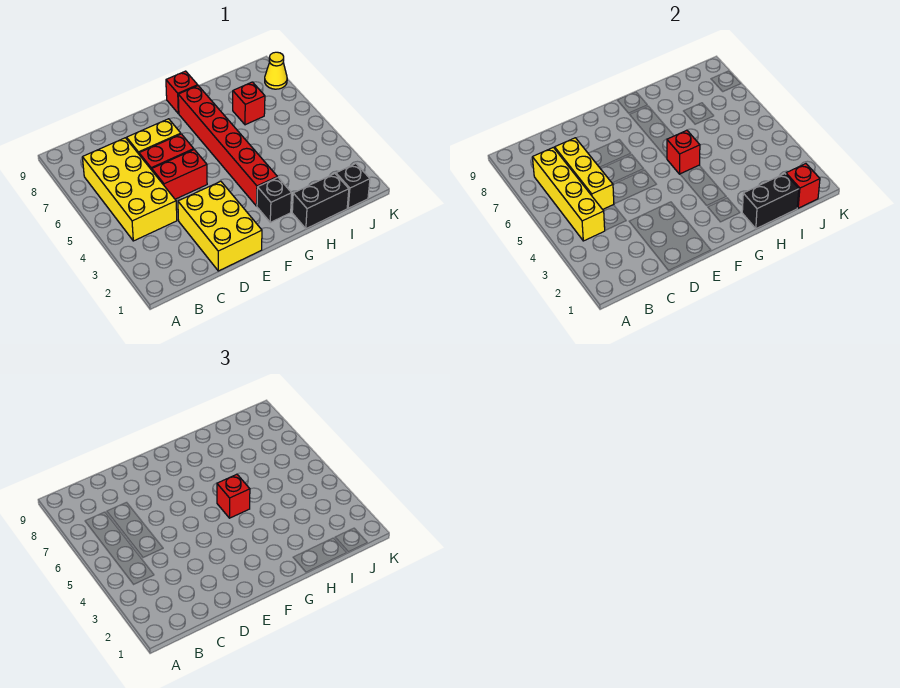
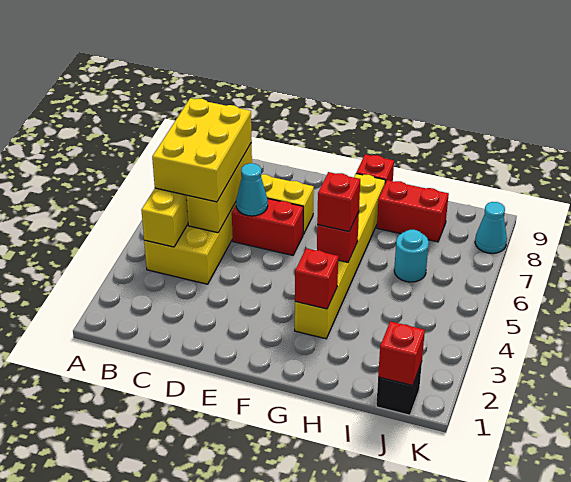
yellow 2x3 brick [178,181,262,271] -> yellow 2x3 brick moved to [152,98,252,202]
red 1x2 brick [152,150,207,199] -> red 1x2 brick moved to [377,180,449,242]
none -> cyan 1x1 cone [236,163,268,216]
black 1x1 brick [257,177,292,222] -> none
red 1x6 brick [178,86,277,206] -> yellow 1x6 brick [295,174,385,339]
black 1x2 brick [292,174,349,229] -> none
black 1x2 brick [742,174,799,229] -> none
none -> cyan 1x1 round brick [394,230,429,282]
red 1x1 brick [233,82,265,125] -> red 1x1 brick moved to [295,248,338,309]
yellow 1x1 cone [265,52,287,89] -> cyan 1x1 cone [475,202,507,253]

